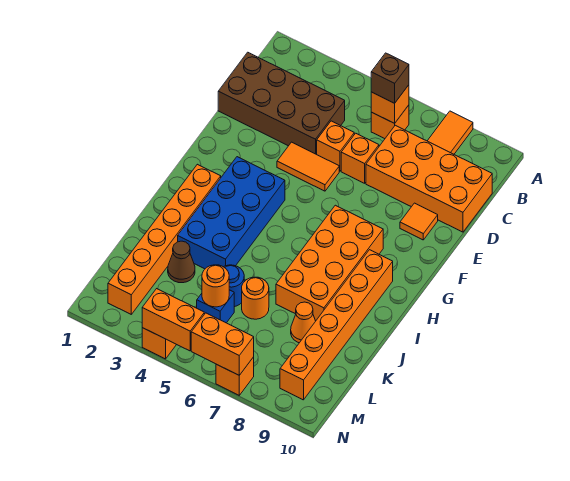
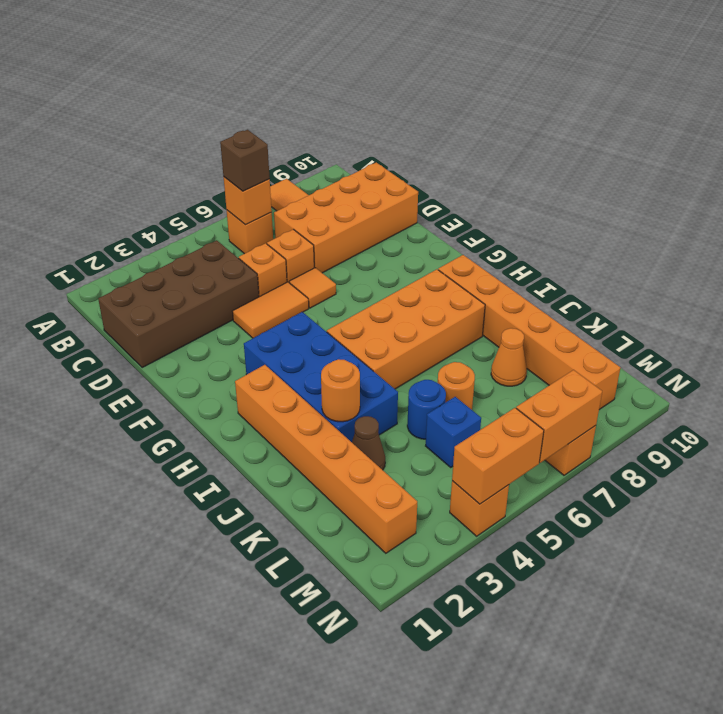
orange 1x1 tile [400,203,438,240] -> orange 1x1 tile moved to [289,268,336,308]
orange 2x4 brick [276,205,383,321] -> orange 2x4 brick turned to [327,269,485,389]
orange 1x1 round brick [202,265,229,307] -> orange 1x1 round brick moved to [321,359,360,422]

